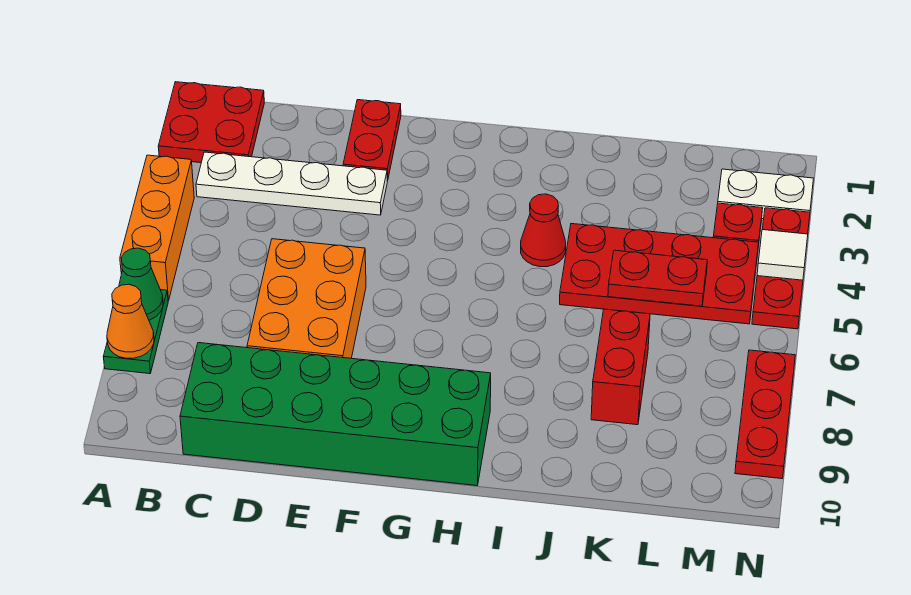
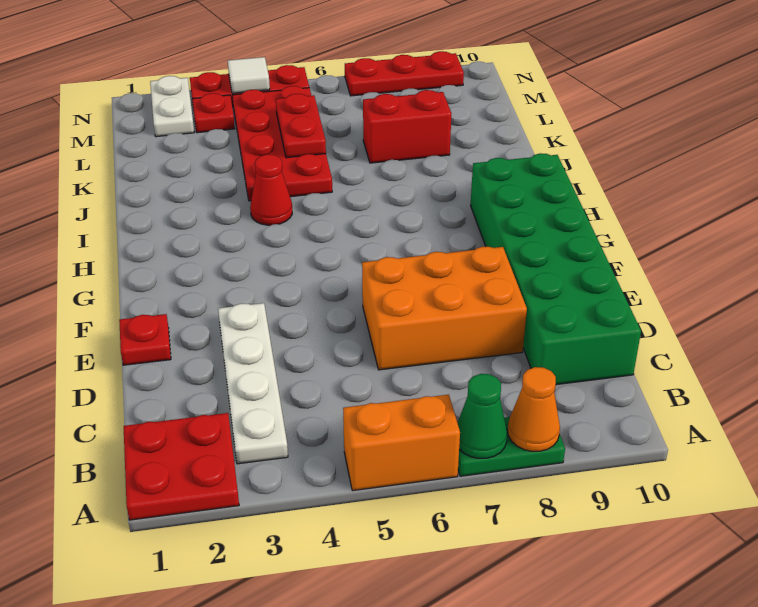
orange 1x3 brick [120,155,194,301] -> orange 1x2 brick [343,395,460,491]
red 1x2 plate [343,100,401,181] -> red 1x1 plate [119,314,171,365]

